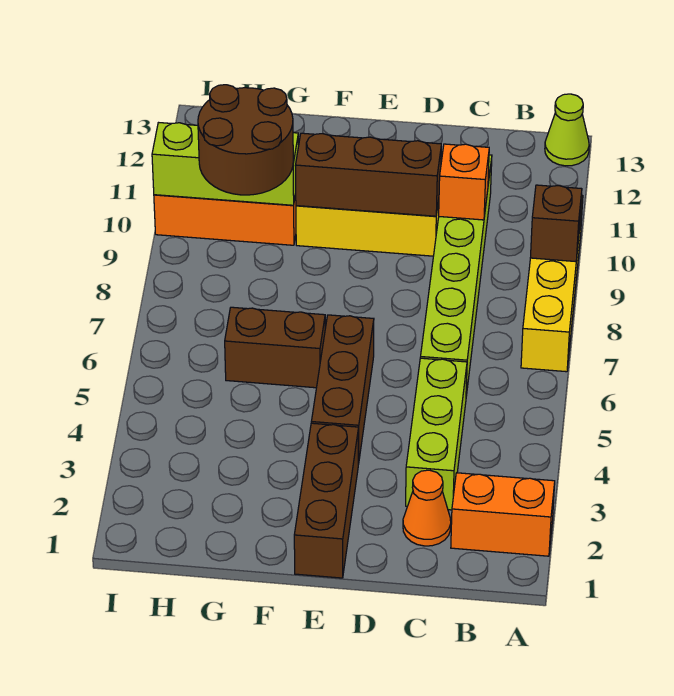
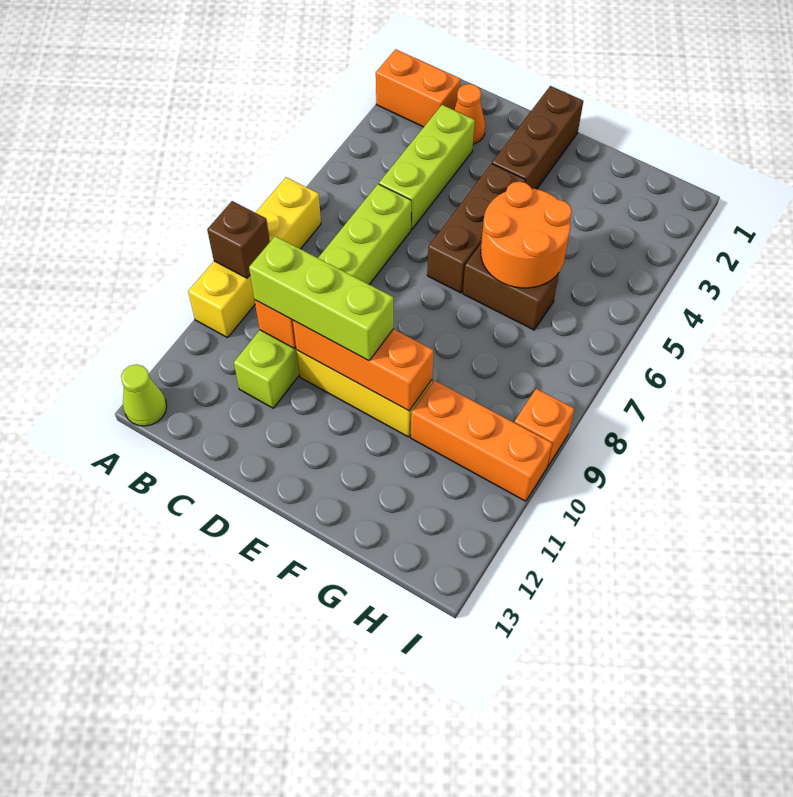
brown 1x3 brick [295,133,441,216] -> orange 1x3 brick [293,320,433,411]
none -> orange 2x2 round brick [481,182,572,288]
brown 2x2 round brick [198,85,293,195] -> none
lime 1x3 brick [152,123,299,205] -> lime 1x3 brick moved to [249,236,393,361]
none -> orange 1x1 brick [514,389,574,467]

